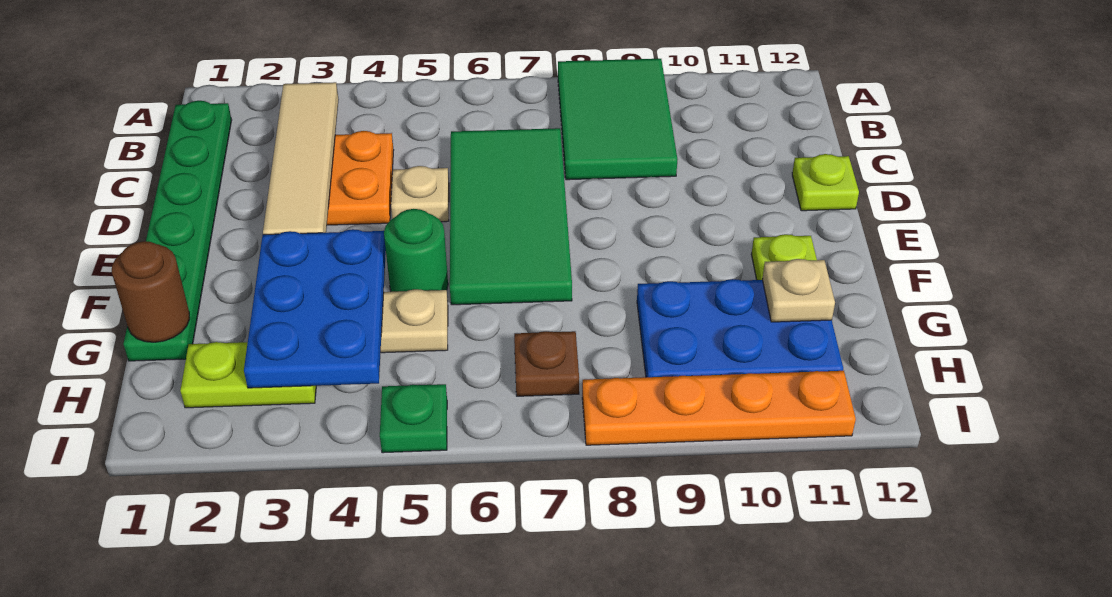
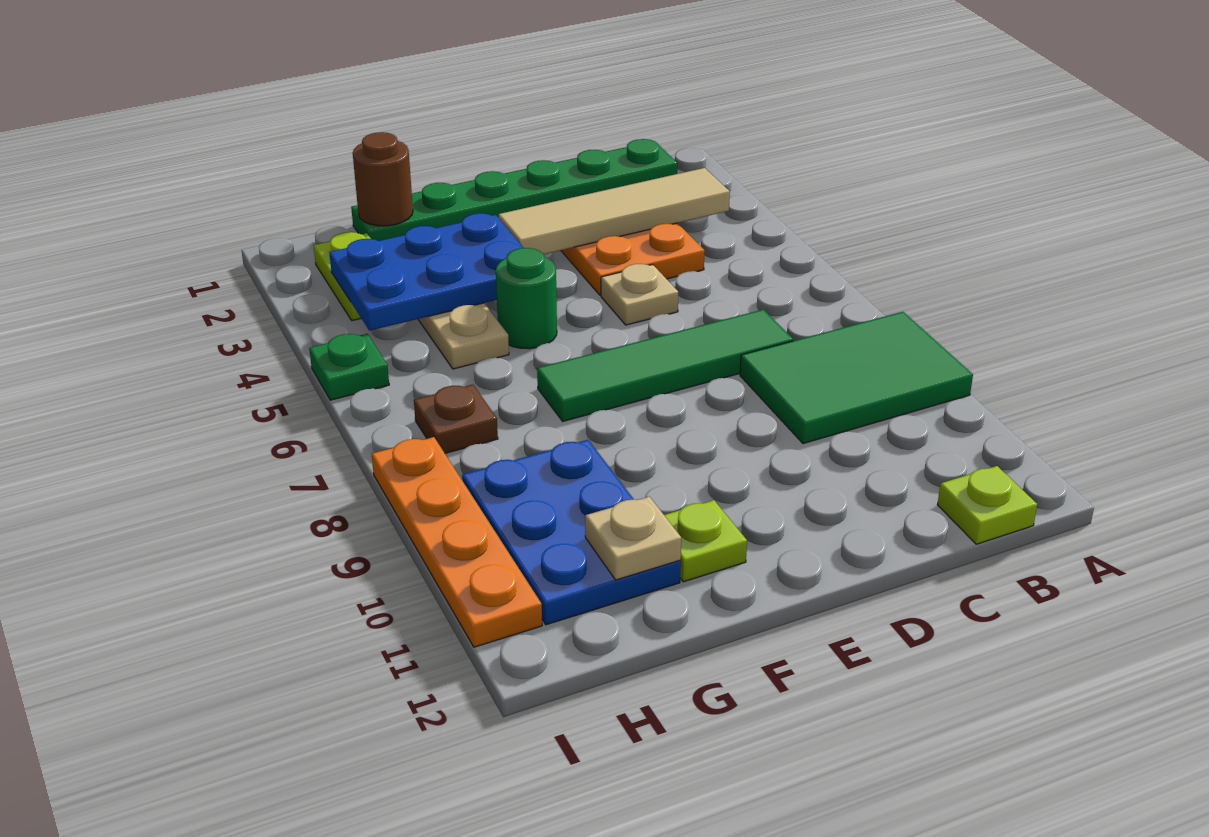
green 2x4 tile [450,128,572,305] -> green 1x4 tile [537,309,793,421]
lime 1x1 plate [792,154,859,211] -> lime 1x1 plate moved to [937,466,1037,544]

